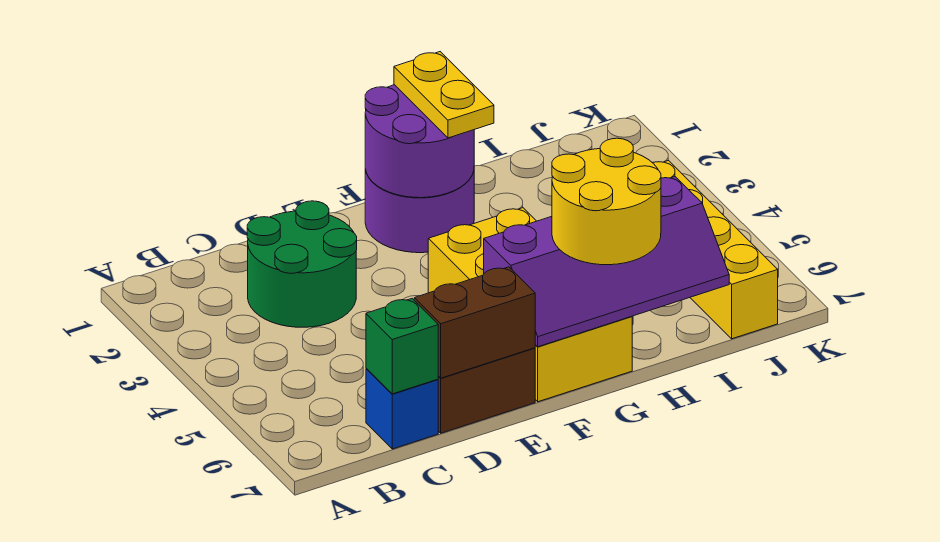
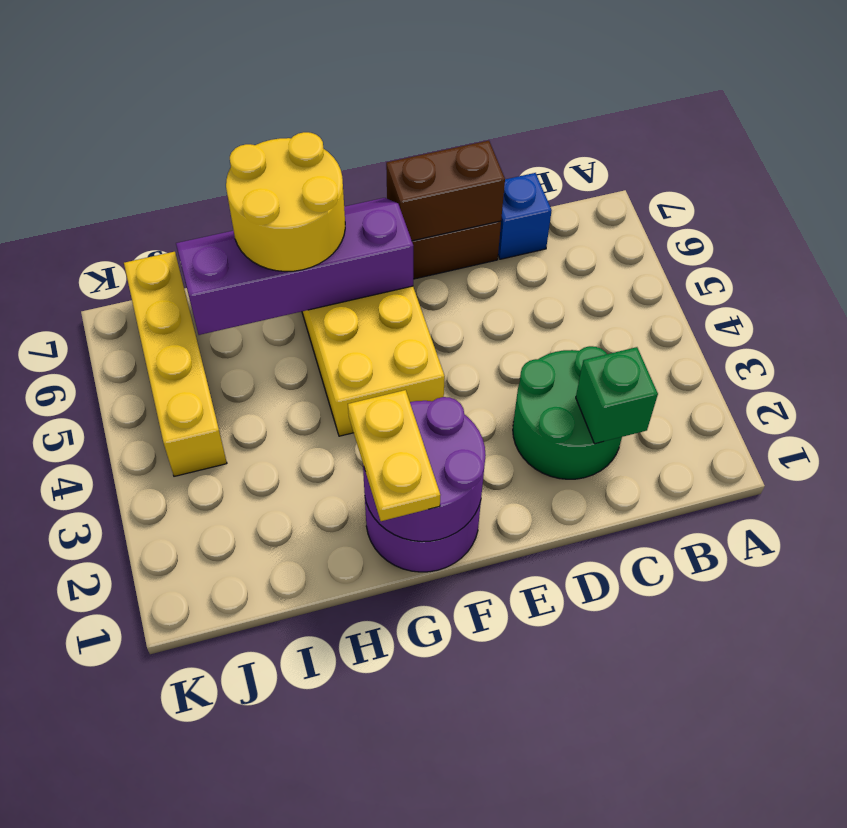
green 1x1 brick [366,299,438,394] -> green 1x1 brick moved to [576,347,658,444]

